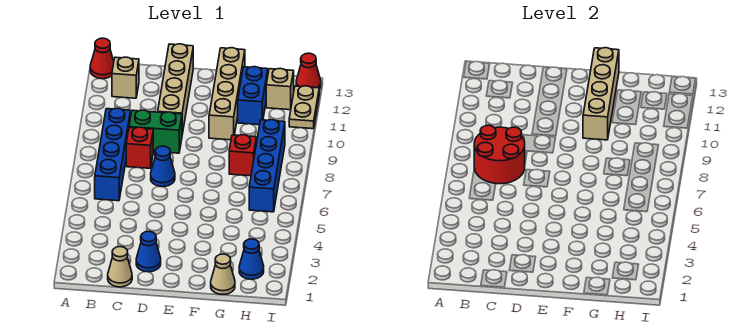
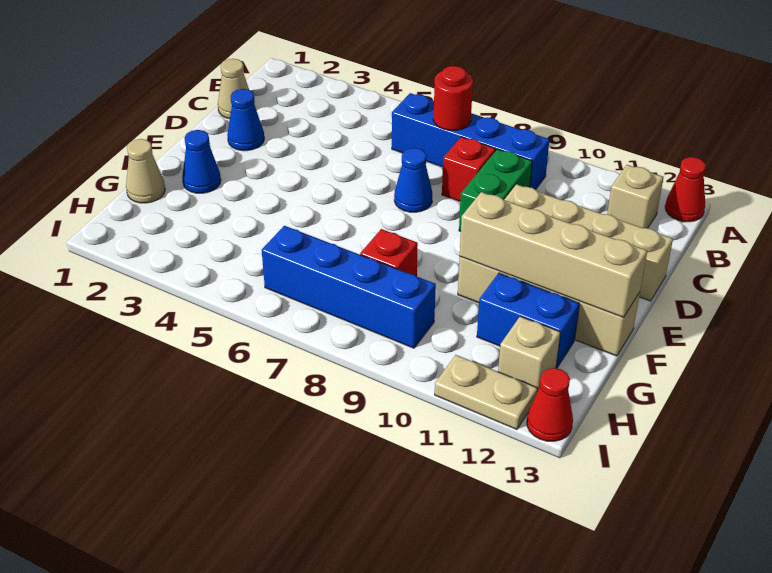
red 2x2 round brick [474,125,525,184] -> red 1x1 round brick [433,66,473,131]
blue 1x1 cone [239,239,264,279] -> blue 1x1 cone moved to [182,130,221,193]

